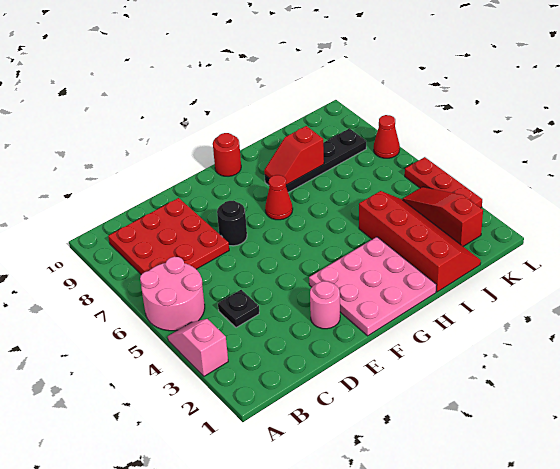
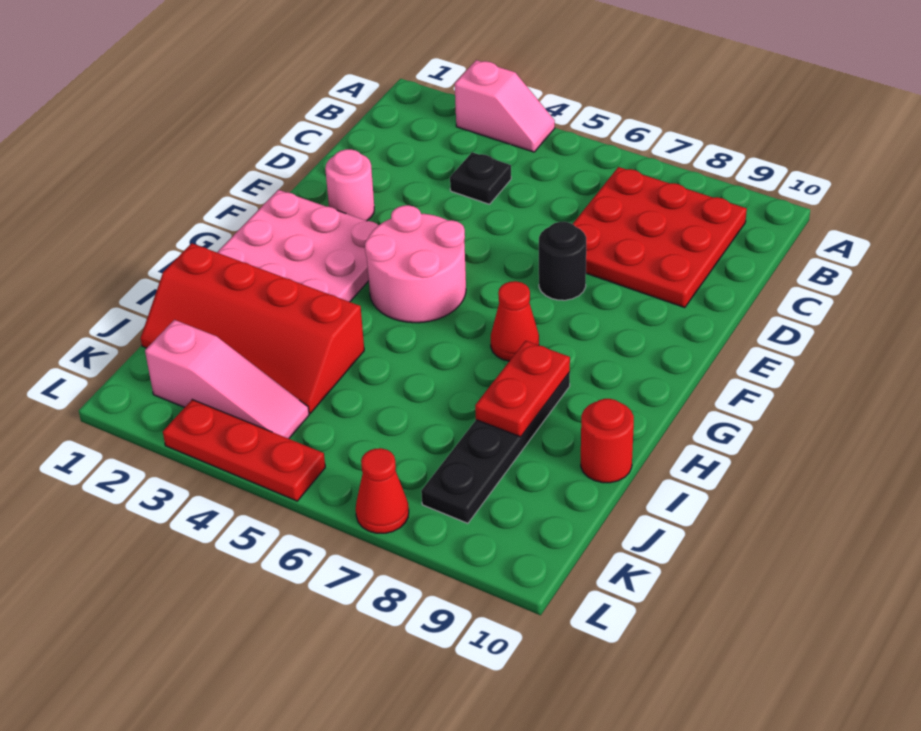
pink 2x2 round brick [140,257,205,331] -> pink 2x2 round brick moved to [365,205,466,323]
red 1x1 round brick [213,133,241,176] -> red 1x1 round brick moved to [581,399,634,483]
red 1x2 slope [264,126,324,185] -> red 1x2 plate [475,341,570,437]
red 1x3 slope [403,187,483,246] -> pink 1x3 slope [145,320,309,439]

